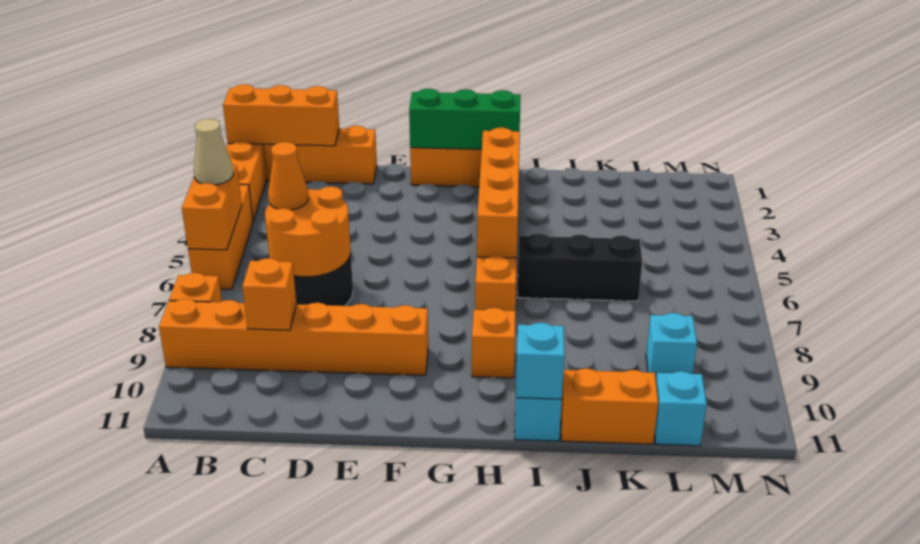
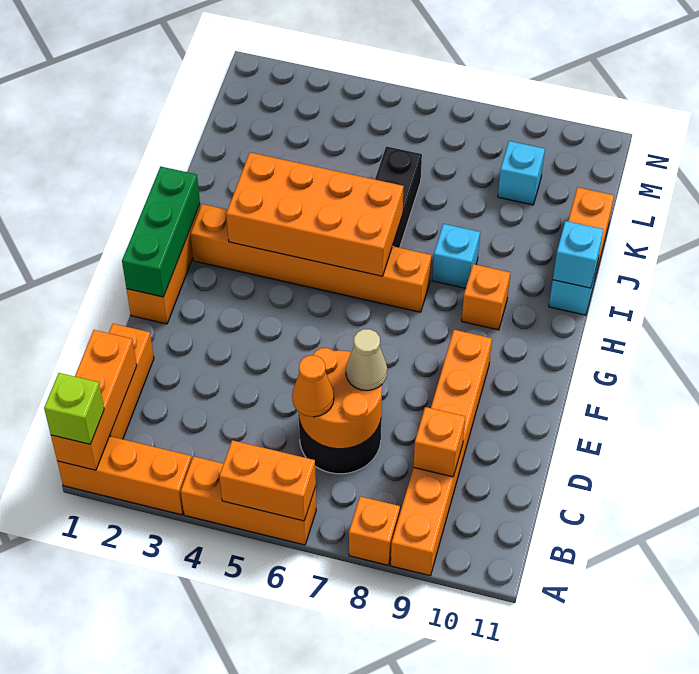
none -> lime 1x1 brick [44,373,104,444]
tan 1x1 cone [194,119,233,185] -> tan 1x1 cone moved to [346,329,387,390]
orange 1x4 brick [477,127,520,258] -> orange 2x4 brick [226,153,404,276]
cyan 1x1 brick [655,371,707,446] -> cyan 1x1 brick moved to [432,224,480,288]

